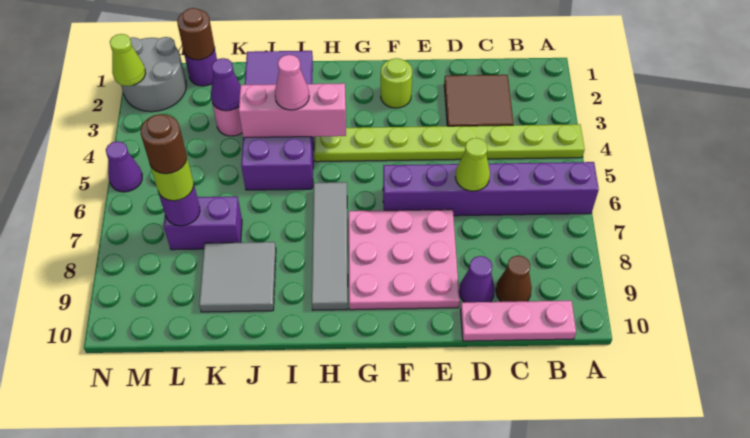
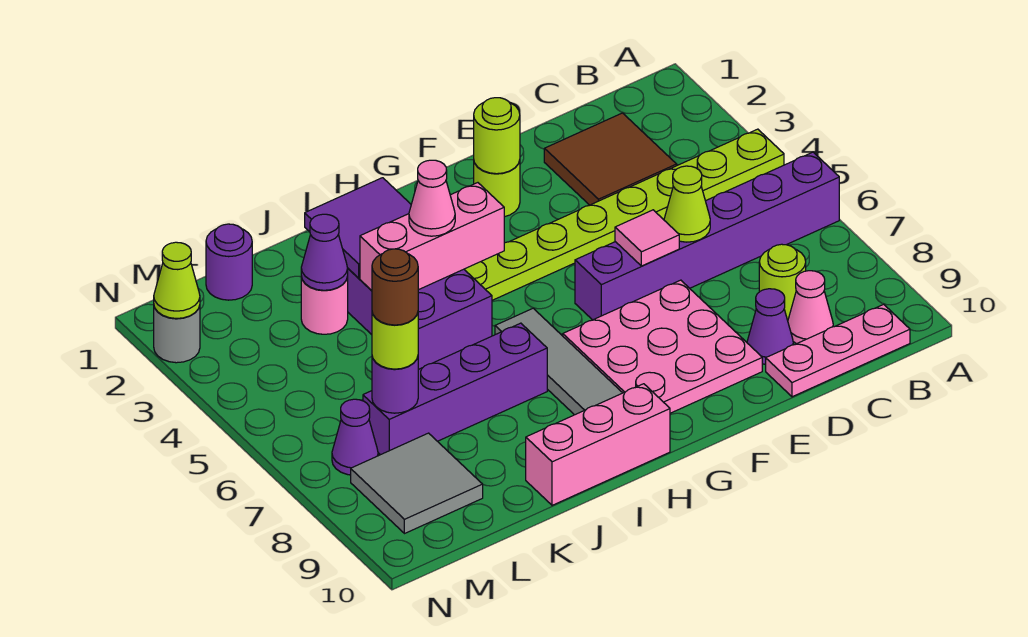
none -> lime 1x1 round brick [759,244,806,320]
brown 1x1 cone [496,255,532,302] -> pink 1x1 cone [788,271,833,344]
none -> pink 1x1 tile [615,210,679,266]
none -> lime 1x1 round brick [474,98,520,174]
none -> pink 1x3 brick [526,384,670,505]
grey 2x2 tile [199,242,276,312] -> grey 2x2 tile moved to [351,433,483,534]
purple 1x2 brick [164,196,242,250] -> purple 1x4 brick [363,323,547,455]
brown 1x1 round brick [177,8,215,60] -> none
grey 2x2 round brick [121,37,186,112] -> grey 1x1 round brick [154,305,200,363]
purple 1x1 cone [106,141,142,192] -> purple 1x1 cone moved to [332,399,378,475]

